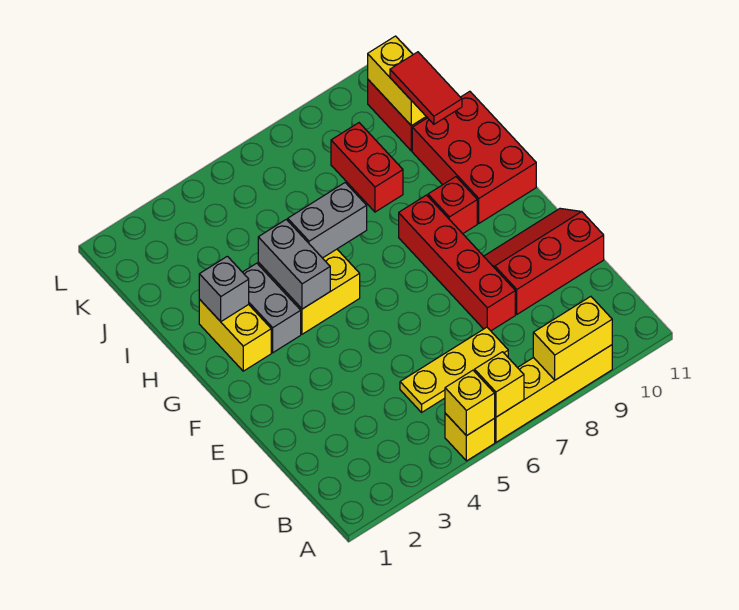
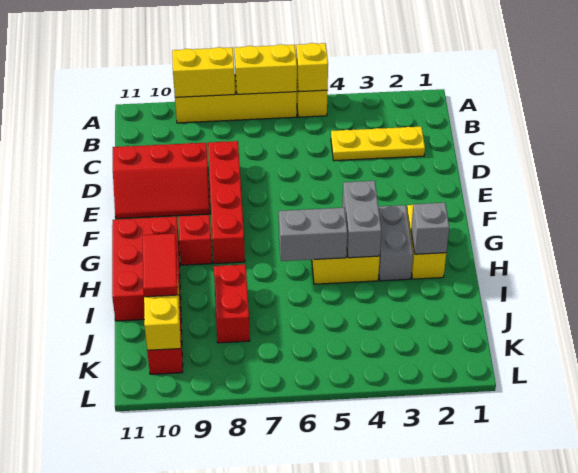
yellow 1x1 brick [474,352,524,417] -> yellow 1x2 brick [234,44,297,94]
yellow 1x3 plate [400,327,508,412] -> yellow 1x3 plate moved to [331,127,425,161]

